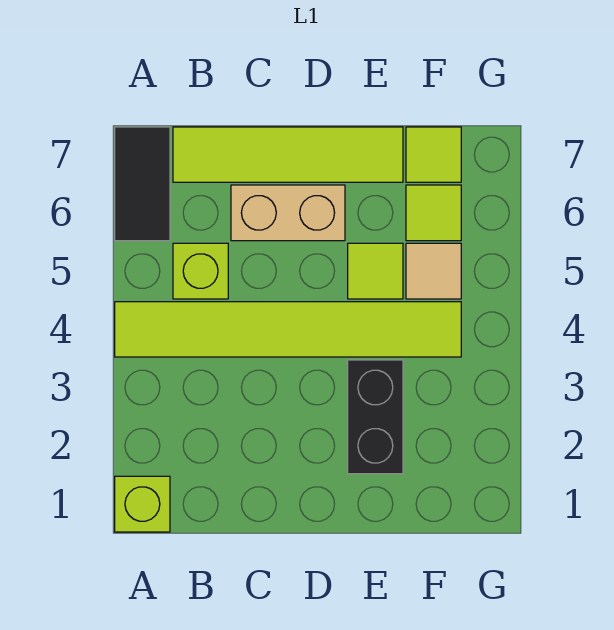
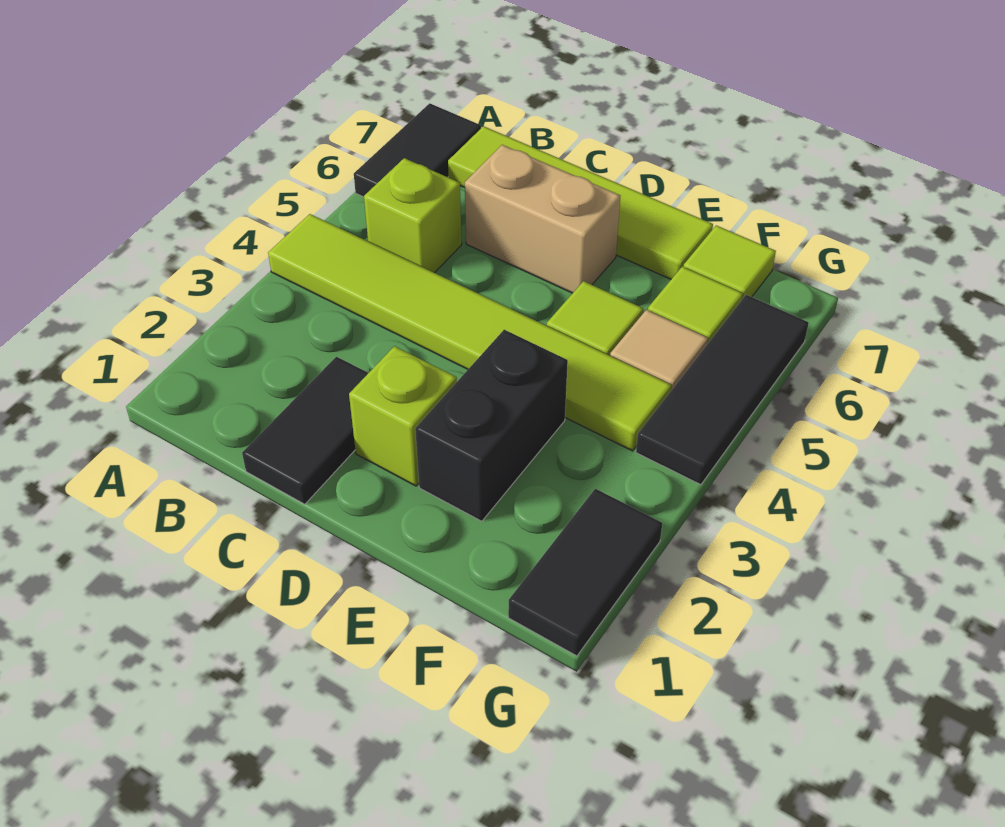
lime 1x1 brick [115,476,170,532] -> lime 1x1 brick moved to [349,346,457,486]
none -> black 1x2 tile [242,357,368,504]
none -> black 1x2 tile [508,489,662,656]
none -> black 1x3 tile [636,295,809,485]

